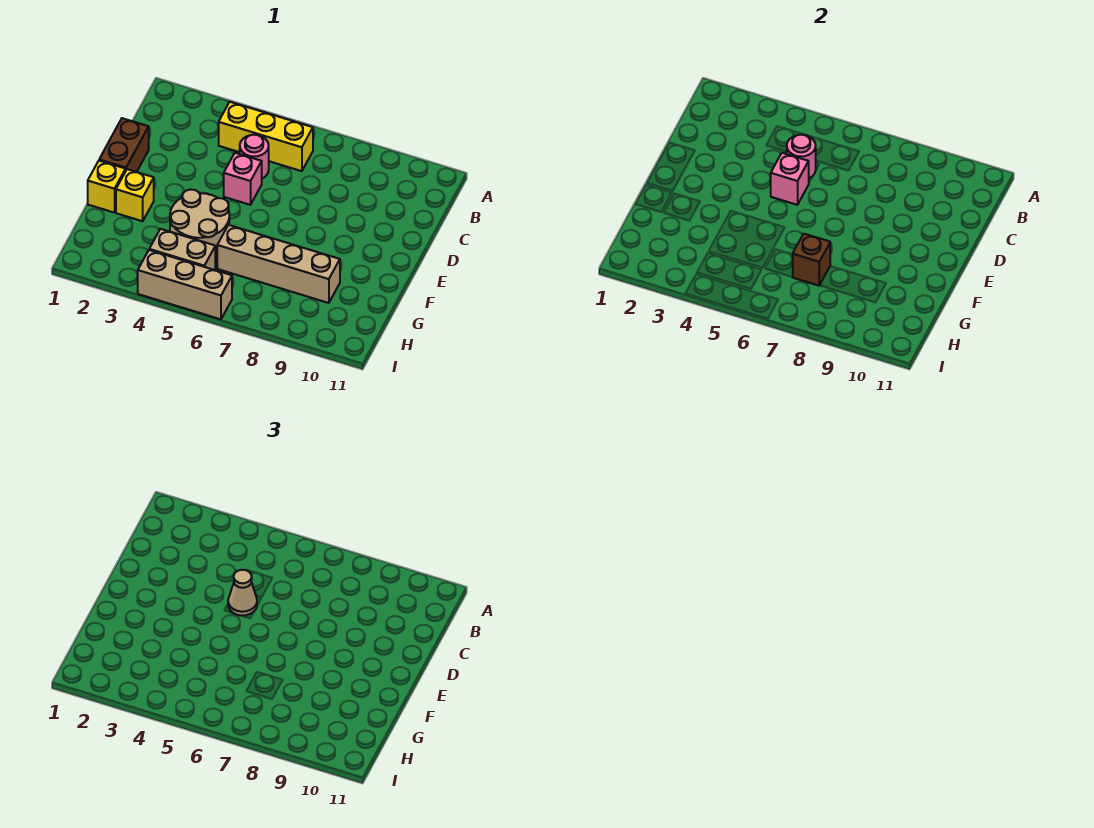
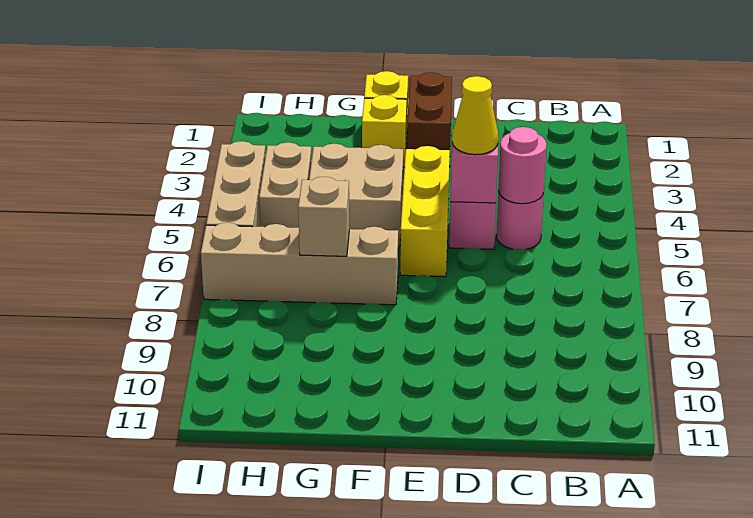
yellow 1x3 brick [219,102,313,171] -> yellow 1x3 brick moved to [400,146,450,277]
brown 1x2 brick [99,118,149,172] -> brown 1x2 brick turned to [407,72,452,167]
tan 1x1 cone [228,570,257,615] -> yellow 1x1 cone [452,76,498,155]
tan 2x2 round brick [170,189,229,258] -> tan 2x2 brick [309,144,403,247]
tan 1x4 brick [217,225,340,303] -> tan 1x4 brick turned to [201,223,398,305]
brown 1x1 brick [793,234,830,286] -> tan 1x1 brick [298,177,350,256]

